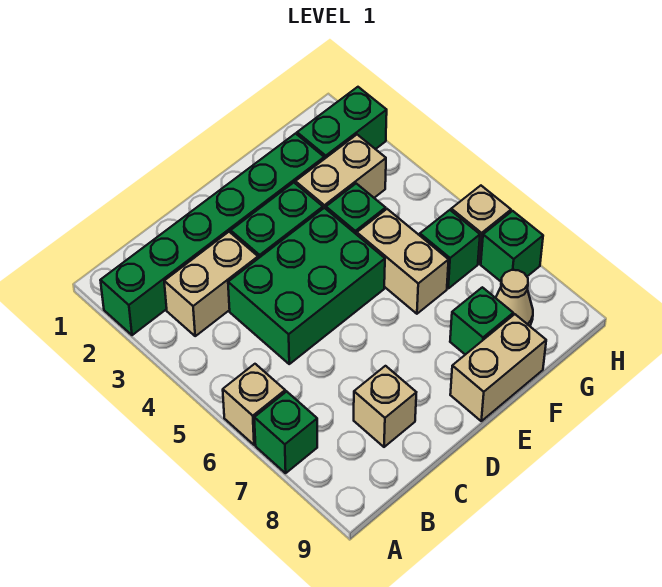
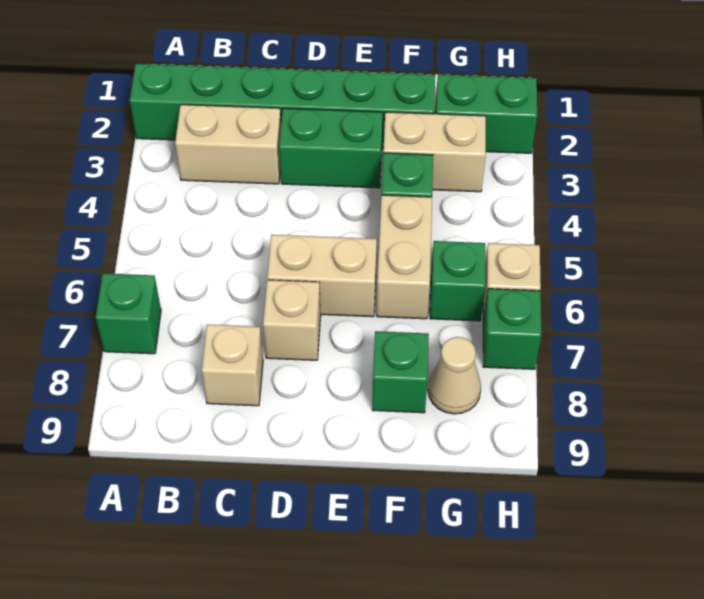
tan 1x1 brick [223,364,285,445] -> tan 1x1 brick moved to [263,280,321,360]
green 2x3 brick [228,208,385,364] -> none
tan 1x2 brick [450,314,546,421] -> tan 1x2 brick moved to [267,235,377,317]

